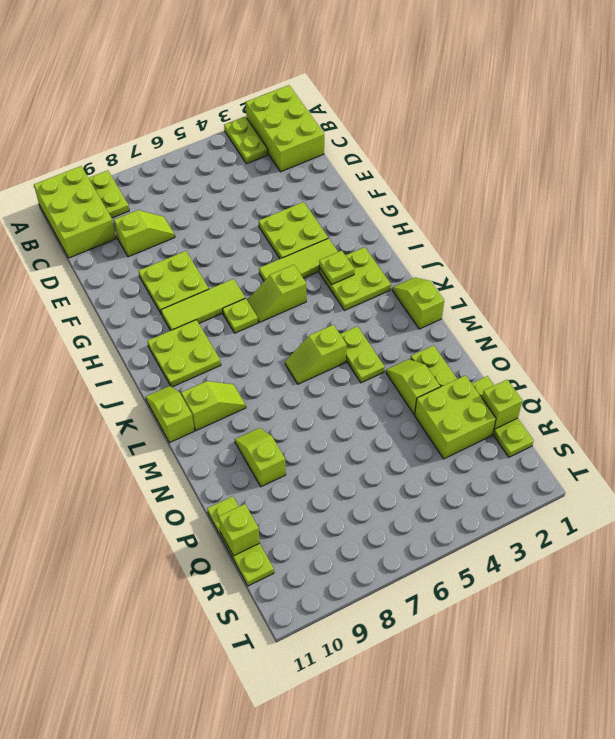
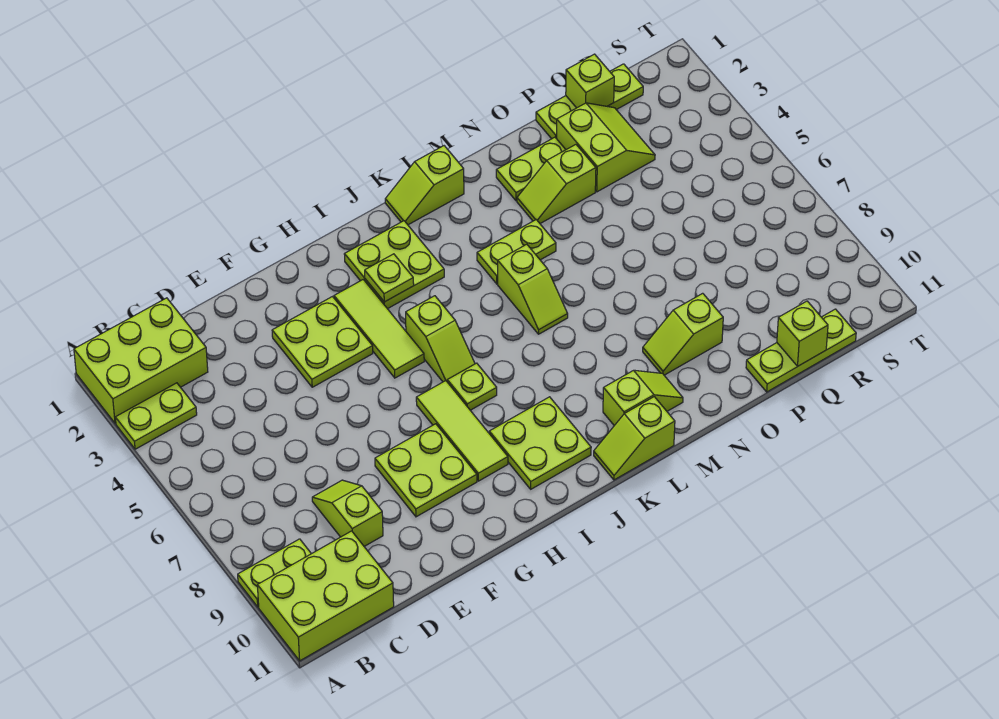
lime 1x2 slope [181,381,246,431] -> lime 1x2 slope turned to [603,370,683,426]
lime 2x2 brick [415,375,496,459] -> lime 2x2 slope [556,103,655,192]

